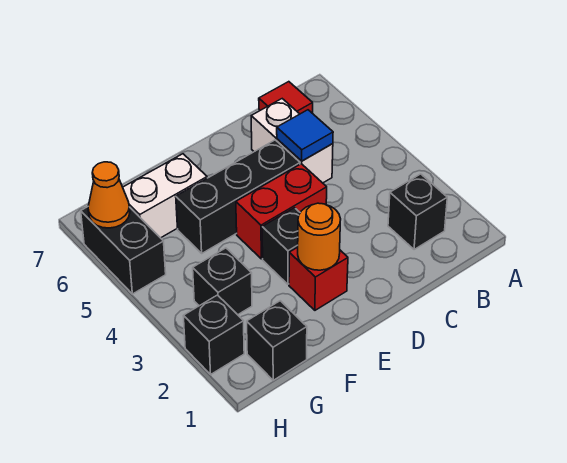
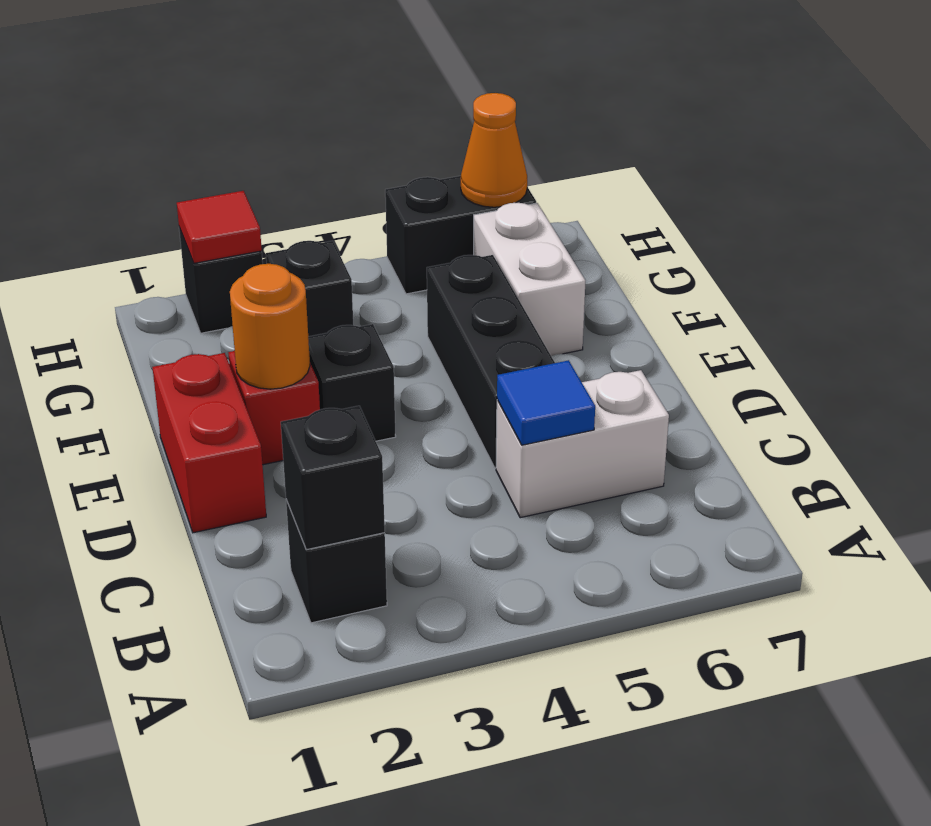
red 1x1 tile [259,82,313,114] -> red 1x1 tile moved to [177,191,262,263]
red 1x2 brick [236,164,327,259] -> red 1x2 brick moved to [152,353,266,533]
black 1x1 brick [247,301,307,380] -> black 1x1 brick moved to [281,406,385,550]

